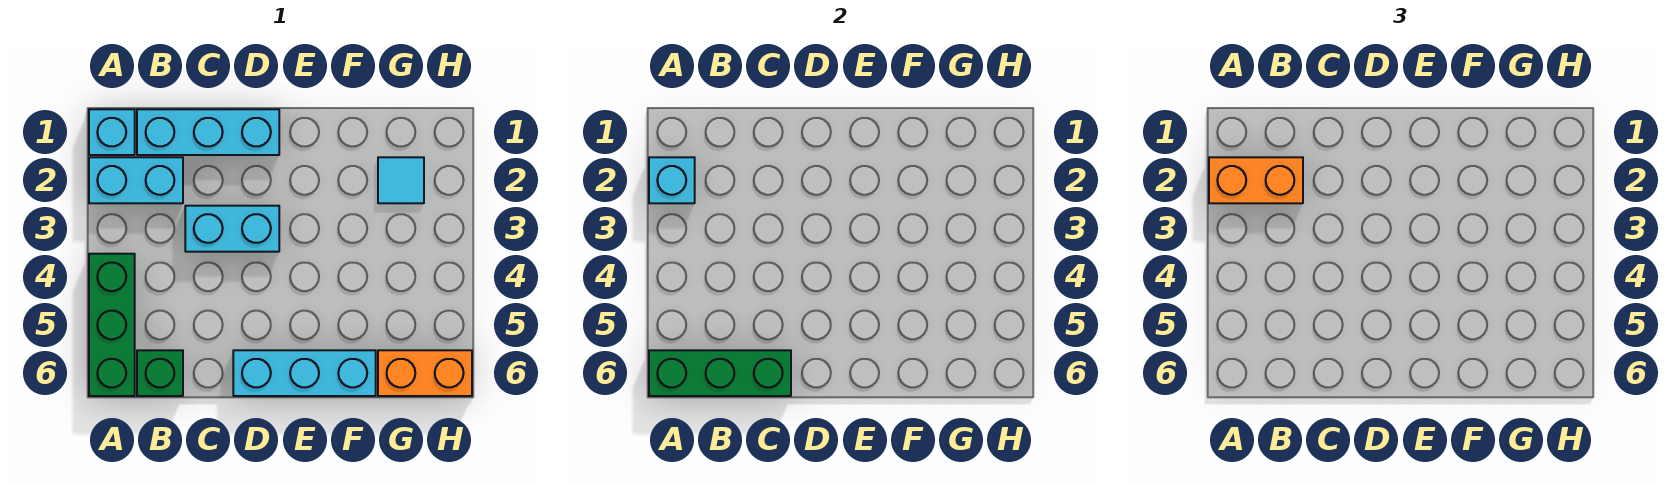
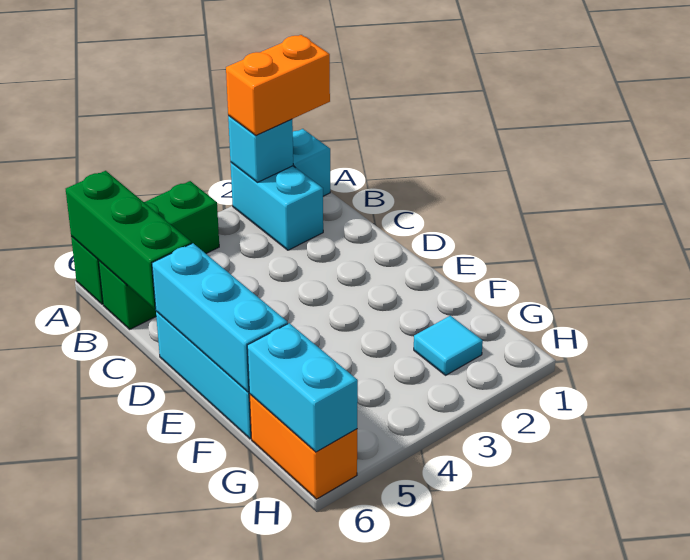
orange 1x2 brick [1209,157,1303,203] -> orange 1x2 brick turned to [226,35,330,136]
cyan 1x3 brick [137,109,279,155] -> cyan 1x3 brick moved to [152,243,288,392]
cyan 1x2 brick [185,206,279,252] -> cyan 1x2 brick moved to [247,323,358,452]

